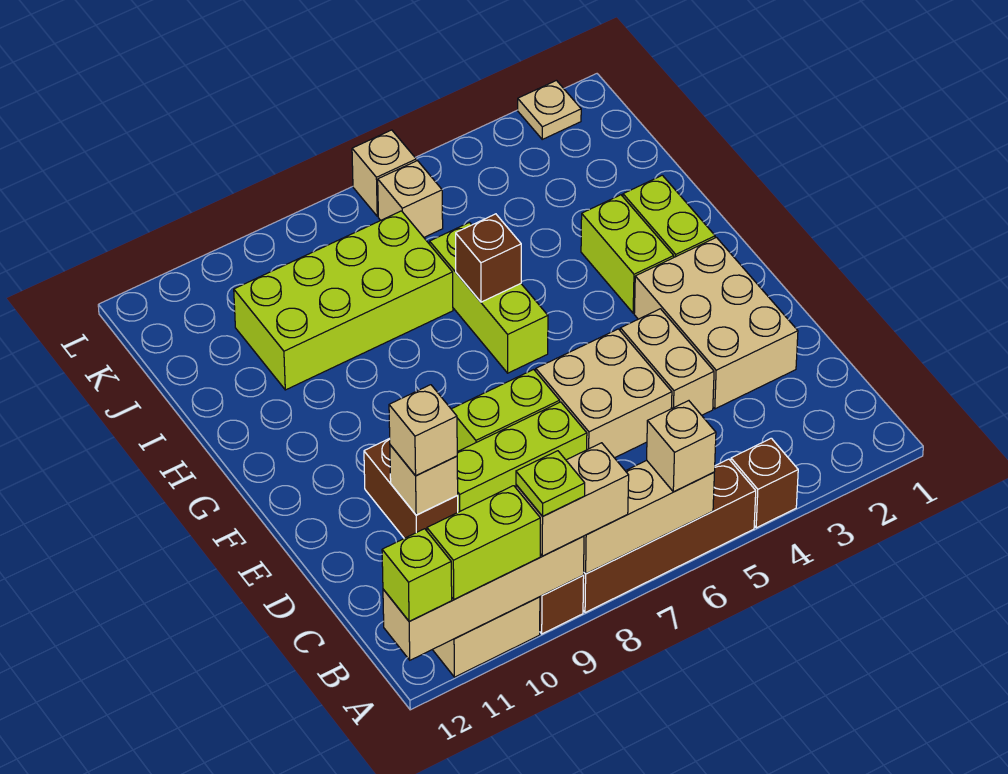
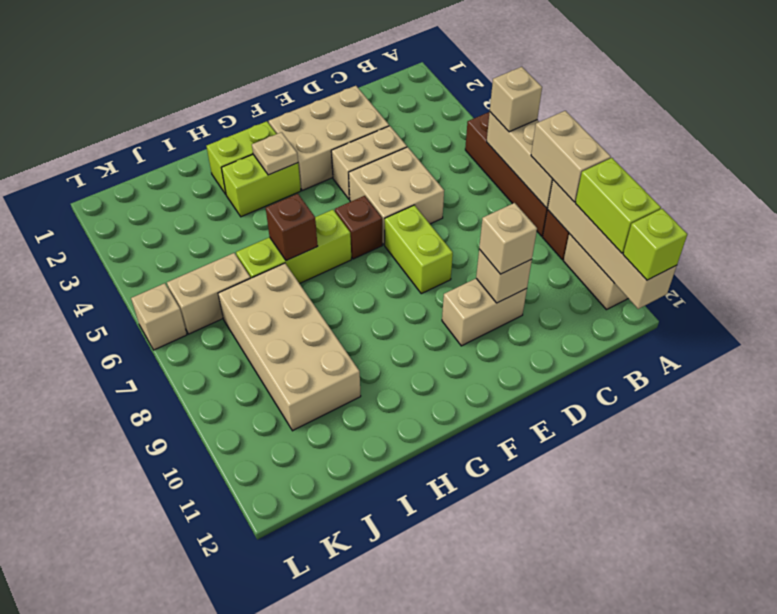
brown 1x1 brick [731,438,798,528] -> brown 1x1 brick moved to [335,196,382,259]
lime 1x1 plate [516,451,585,516] -> none
lime 1x3 brick [457,402,587,512] -> none
brown 1x2 brick [364,438,458,538] -> tan 1x2 brick [442,279,527,346]
lime 2x4 brick [234,211,453,390] -> tan 2x4 brick [218,263,361,431]
tan 1x1 brick [378,161,443,237] -> tan 1x2 brick [167,253,251,334]
tan 1x1 plate [518,80,581,139] -> tan 1x1 plate moved to [252,132,298,175]

